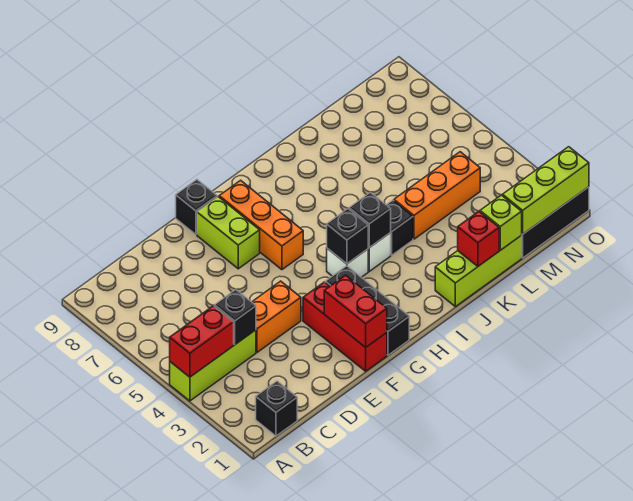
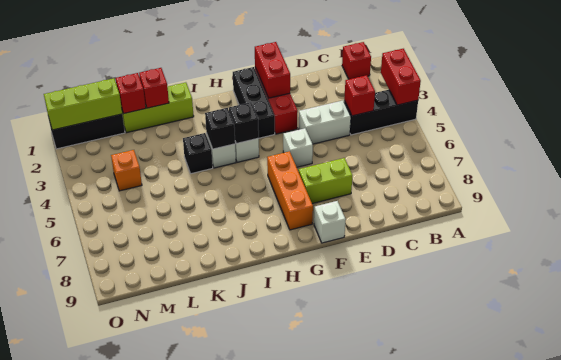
lime 1x3 brick [170,330,256,401] -> black 1x3 brick [344,90,418,135]
red 1x2 brick [170,306,234,377] -> red 1x2 brick turned to [381,49,421,105]
black 1x1 brick [256,381,297,436] -> red 1x1 brick [342,42,371,79]
black 1x1 brick [214,290,256,344] -> red 1x1 brick [344,75,375,116]
orange 1x2 brick [252,281,301,352] -> white 1x2 brick [299,100,351,144]
none -> white 1x1 brick [283,128,313,167]
lime 1x2 brick [197,197,260,269] -> lime 1x2 brick turned to [299,158,352,204]
black 1x1 brick [176,180,217,235] -> white 1x1 brick [314,201,346,243]
orange 1x3 brick [394,152,480,239] -> orange 1x1 brick [111,150,142,191]
lime 1x1 brick [480,195,522,250] -> red 1x1 brick [116,73,146,114]

